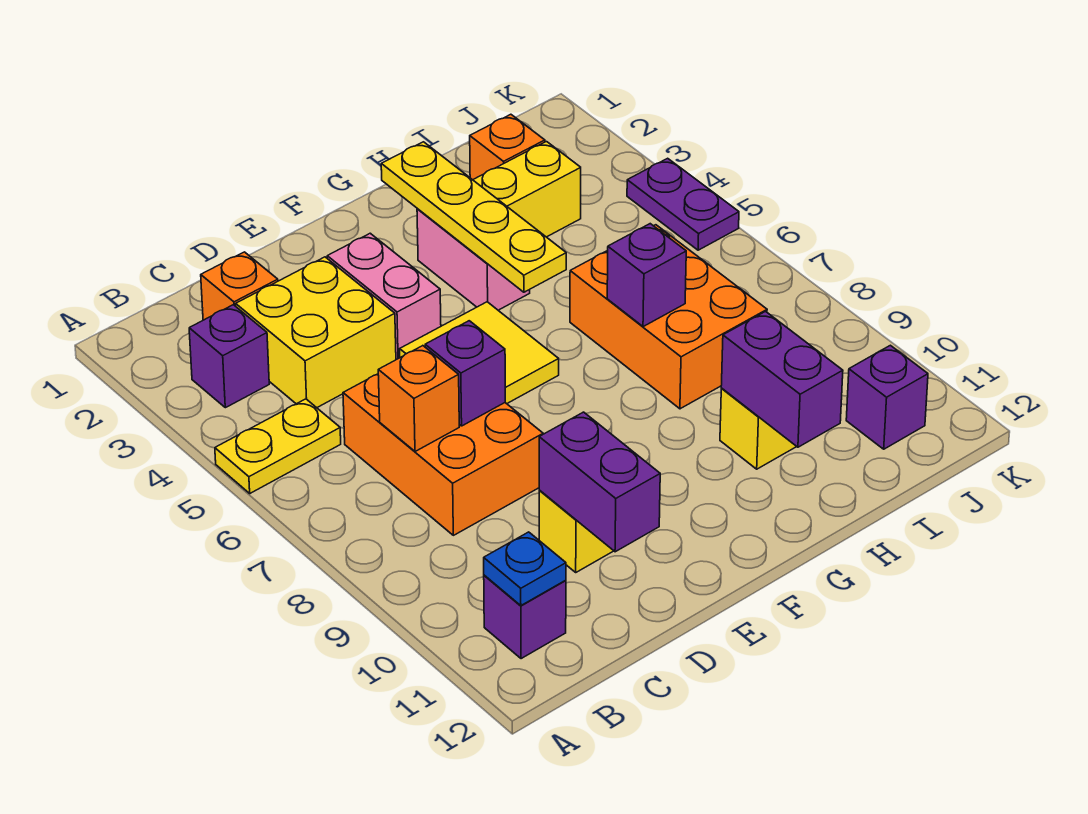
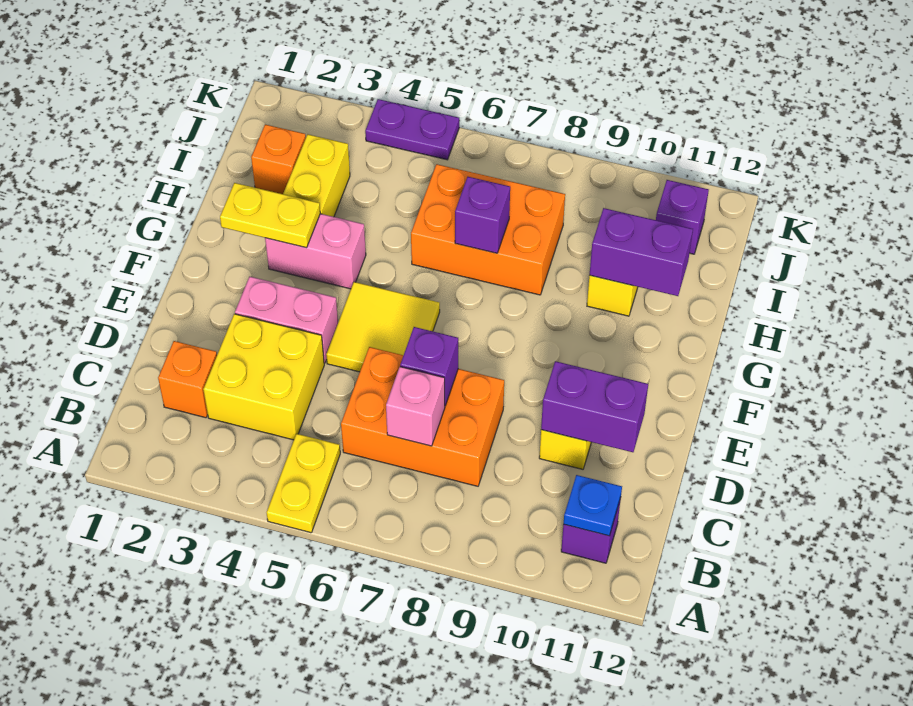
purple 1x1 brick [189,305,269,408] -> none
orange 1x1 brick [378,346,459,452] -> pink 1x1 brick [386,367,445,446]
yellow 1x4 plate [381,142,566,292] -> yellow 1x2 plate [220,183,320,248]

